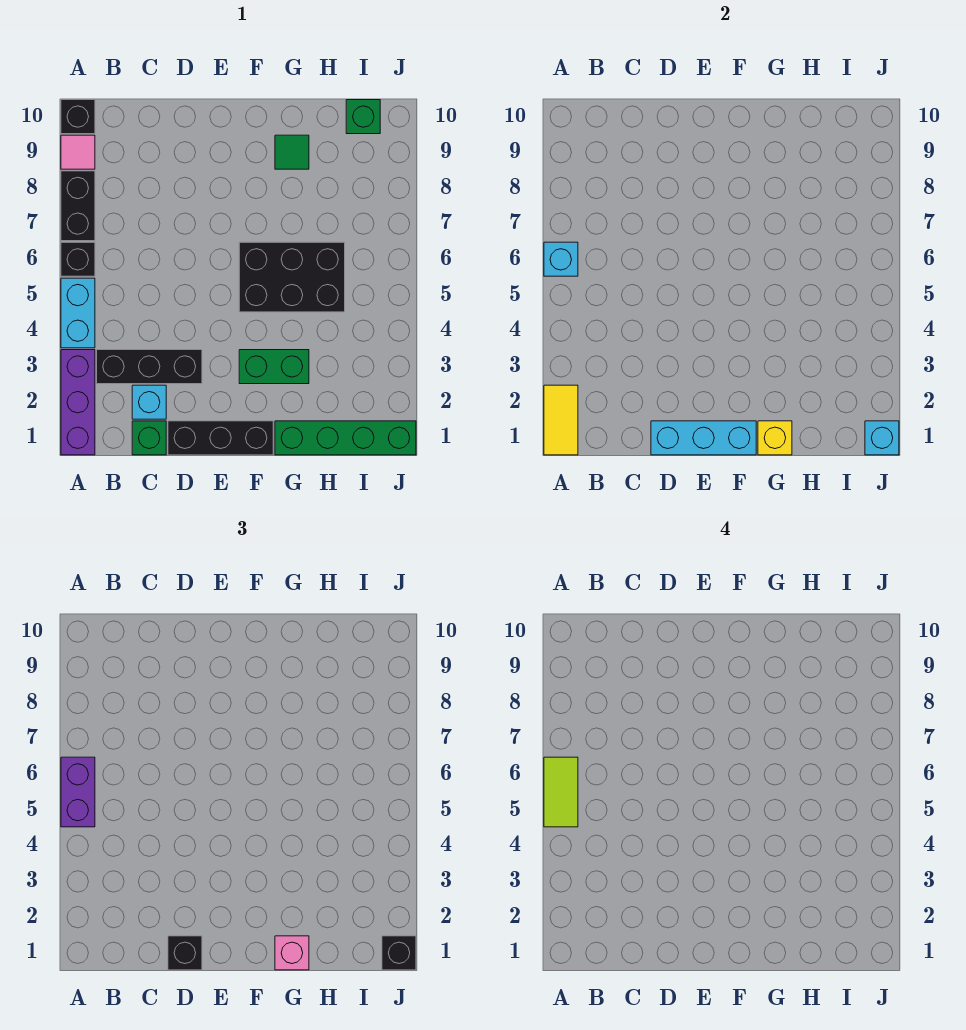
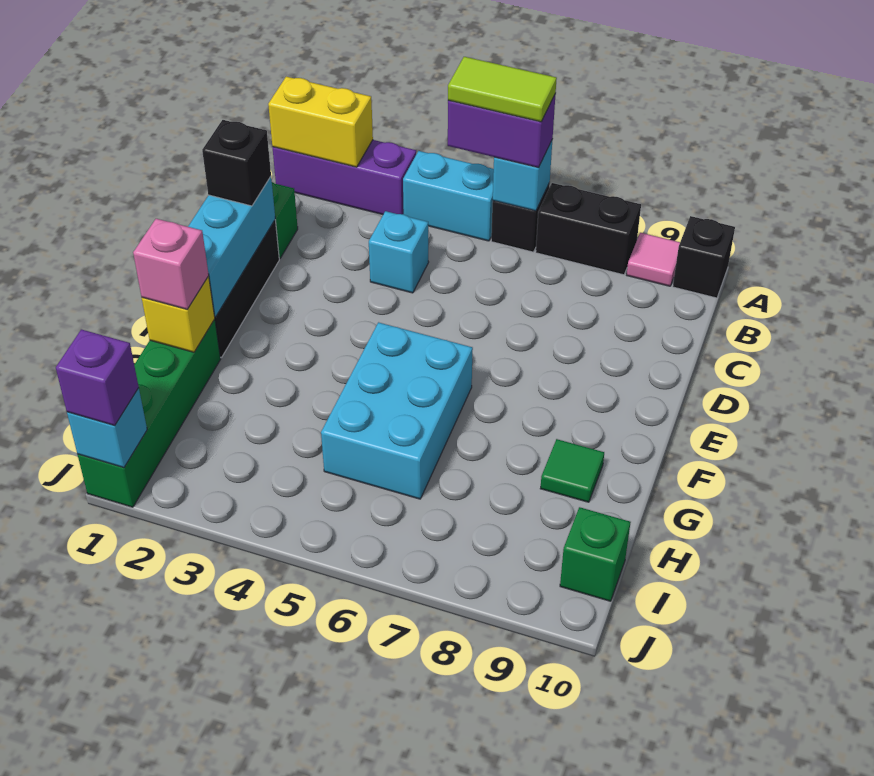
yellow 1x2 tile [544,385,578,455] -> yellow 1x2 brick [268,77,373,167]
black 1x3 brick [97,350,202,384] -> none
cyan 1x1 brick [132,385,166,419] -> cyan 1x1 brick moved to [369,211,429,293]
green 1x2 brick [239,350,309,384] -> none
black 2x3 brick [239,242,345,312] -> cyan 2x3 brick [321,322,473,499]
black 1x1 brick [382,936,416,970] -> purple 1x1 brick [56,329,139,425]

